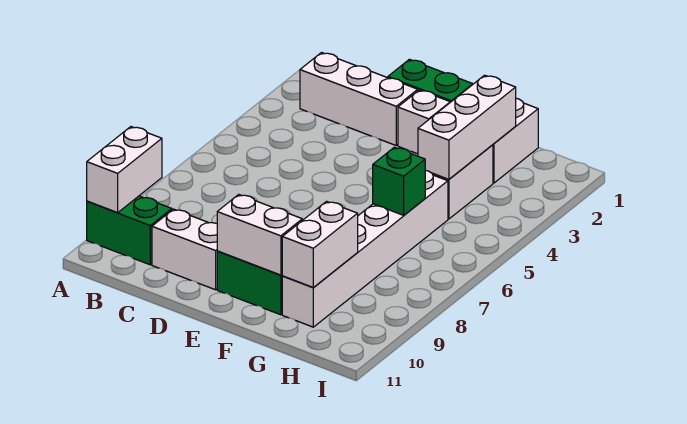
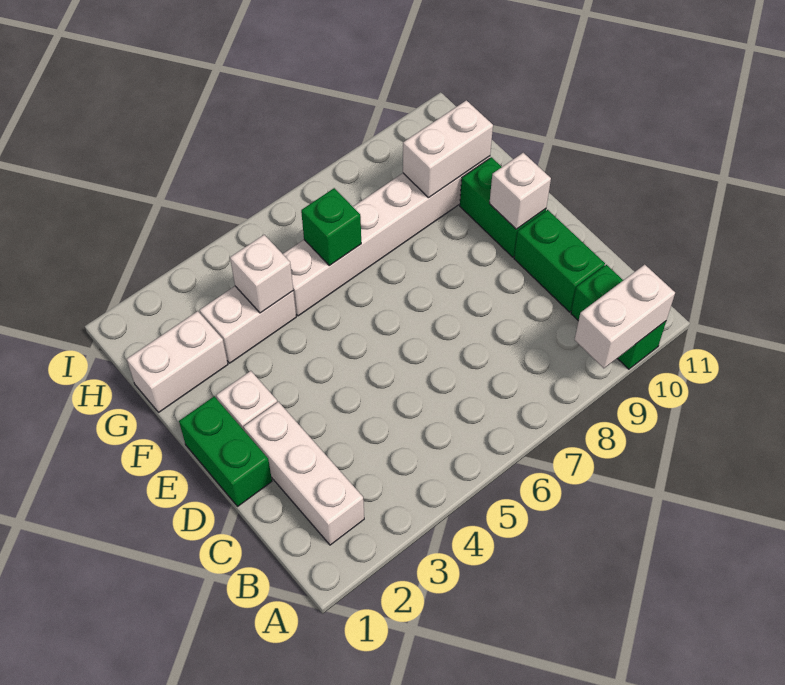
white 1x2 brick [152,209,217,290] -> green 1x2 brick [514,210,605,312]
white 1x2 brick [217,195,302,275] -> white 1x1 brick [489,153,551,229]
white 1x3 brick [418,75,516,179] -> white 1x1 brick [230,235,293,313]

